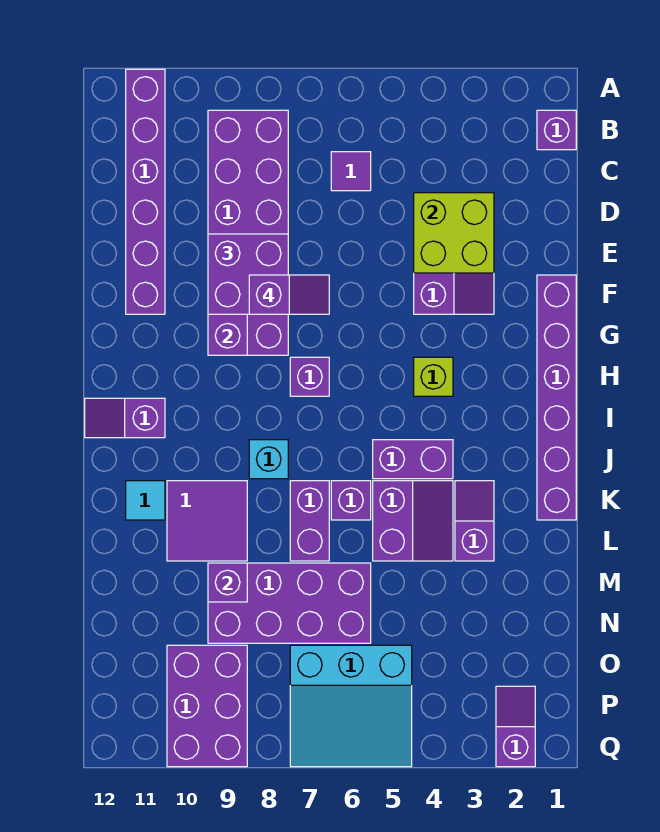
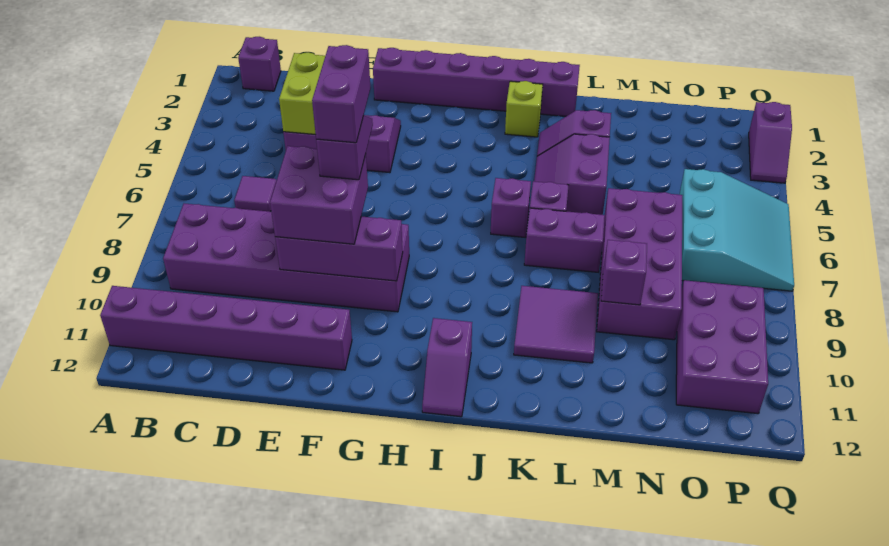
lime 1x1 brick [414,357,453,396] -> lime 1x1 brick moved to [505,81,543,137]
purple 1x1 brick [290,357,329,396] -> purple 1x1 brick moved to [491,178,531,238]
purple 1x2 brick [373,440,453,479] -> purple 1x2 brick moved to [312,45,370,143]
cyan 1x1 brick [249,440,288,479] -> none
purple 2x2 slope [373,481,453,561] -> purple 2x2 slope turned to [534,134,610,215]
cyan 1x1 tile [126,481,165,520] -> none
purple 2x3 brick [167,645,247,767] -> purple 2x3 brick turned to [676,280,768,414]
purple 1x2 slope [496,686,535,767] -> purple 1x2 slope turned to [749,102,792,183]

